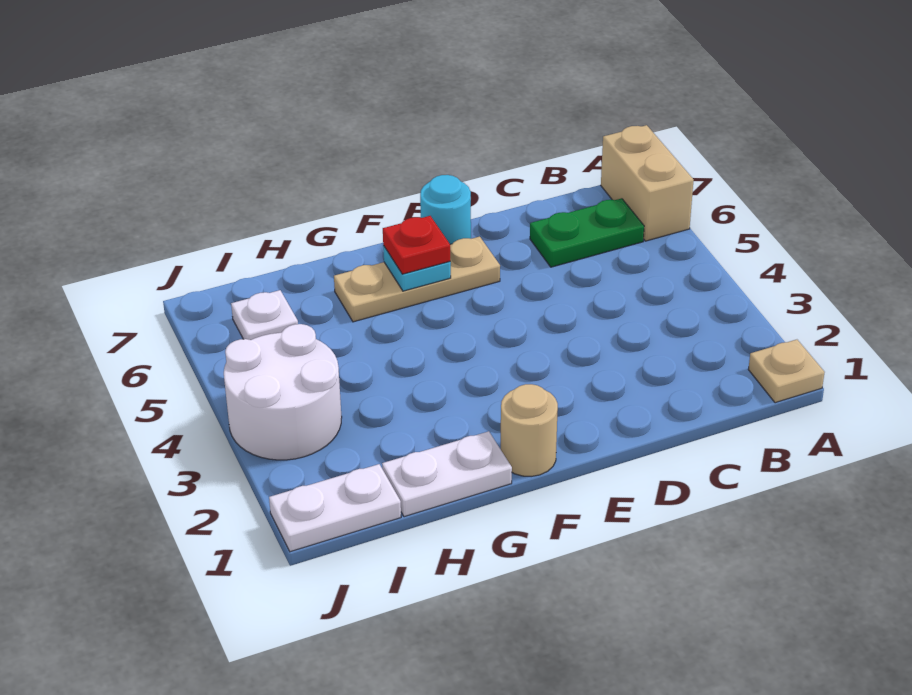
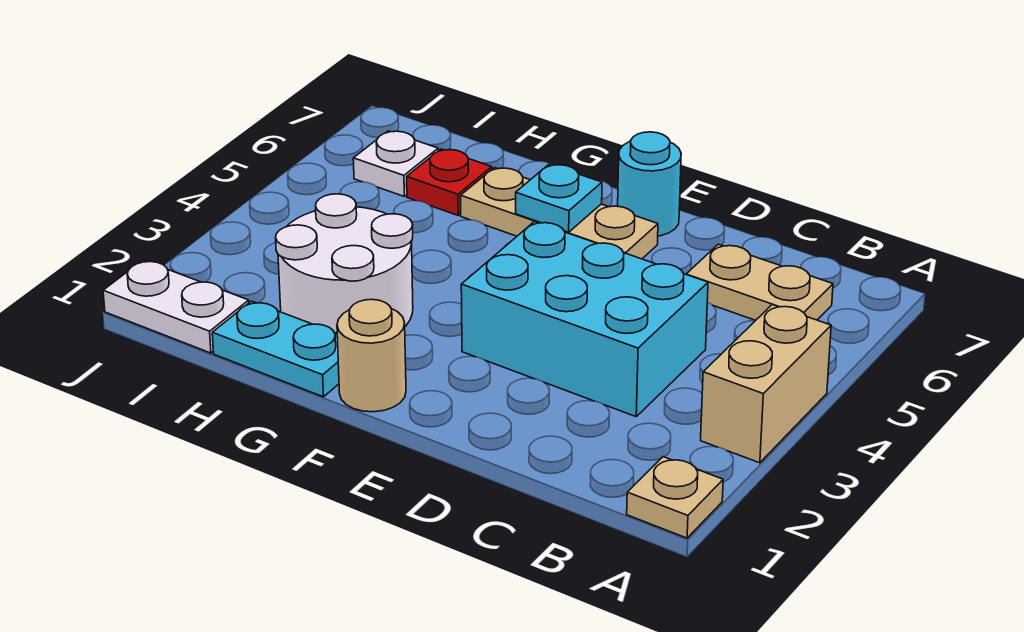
tan 1x2 brick [601,125,694,241] -> tan 1x2 brick moved to [701,305,831,463]
green 1x2 plate [530,198,644,267] -> tan 1x2 plate [686,244,833,320]
none -> cyan 2x3 brick [461,222,708,417]
red 1x1 plate [383,216,450,274] -> red 1x1 plate moved to [407,149,492,215]
white 1x2 plate [382,431,512,517] -> cyan 1x2 plate [212,301,339,397]
white 2x2 round brick [224,324,342,460] -> white 2x2 round brick moved to [276,194,413,333]

